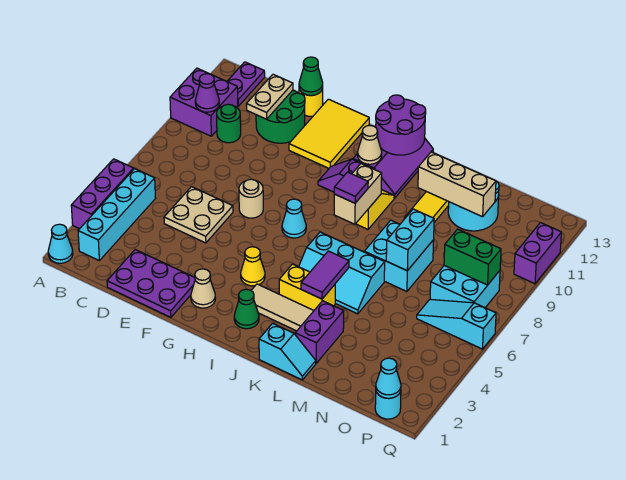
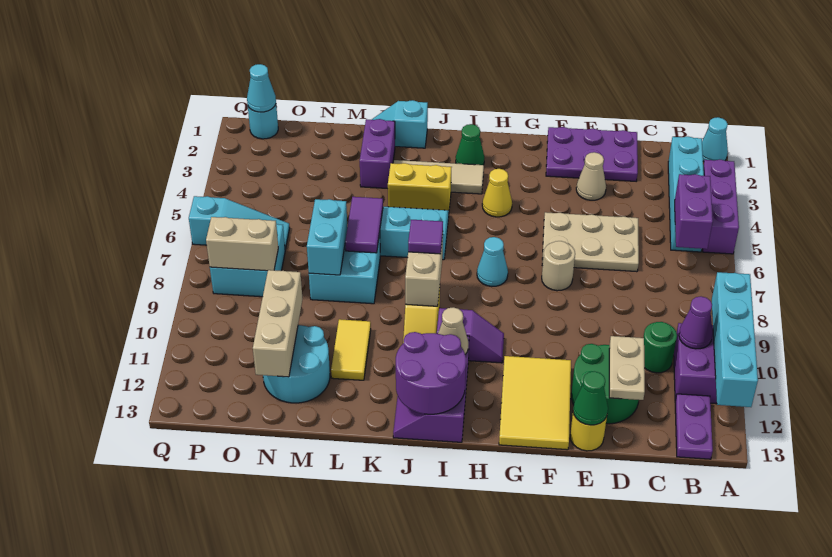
none -> cyan 1x4 brick [712,272,758,407]
tan 2x2 plate [164,187,233,243] -> tan 2x3 plate [542,212,639,272]
tan 1x1 cone [191,269,216,308] -> tan 1x1 cone moved to [576,152,606,200]
purple 1x2 tile [301,251,349,299] -> purple 1x2 tile moved to [345,197,383,253]
tan 1x3 brick [418,152,496,217] -> tan 1x3 brick turned to [253,270,302,377]
green 1x2 brick [444,229,501,285] -> tan 1x2 brick [206,217,278,271]
purple 1x2 brick [514,223,561,284] -> purple 1x2 brick moved to [675,174,713,249]

